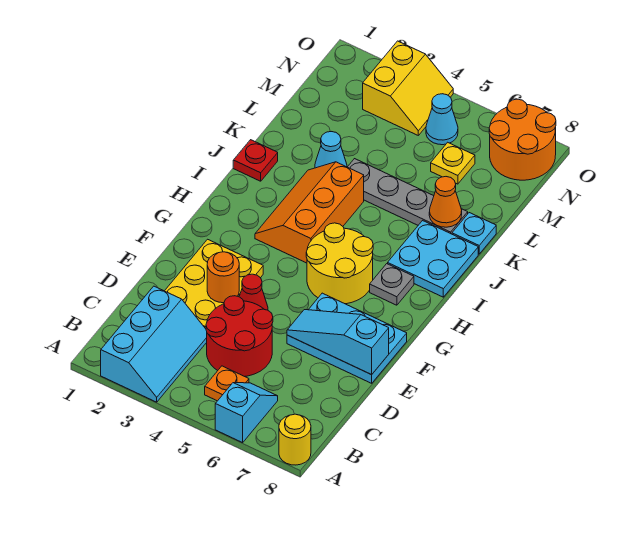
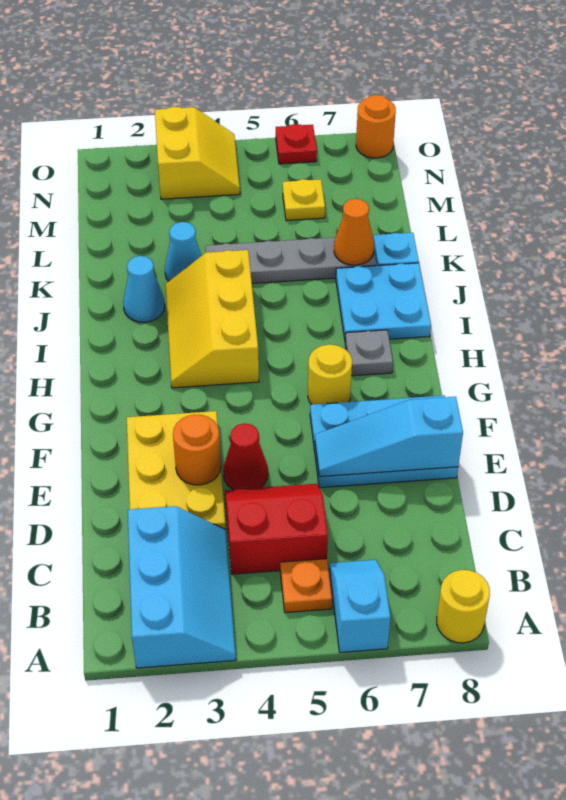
red 2x2 round brick [206,296,273,377] -> red 2x2 slope [225,484,328,574]
yellow 2x2 round brick [306,223,373,304] -> yellow 1x1 round brick [308,344,352,405]
orange 2x3 slope [255,162,364,263] -> yellow 2x3 slope [166,250,259,388]
red 1x1 plate [233,140,278,181] -> red 1x1 plate moved to [276,124,317,164]
cyan 1x1 cone [426,94,458,145] -> cyan 1x1 cone moved to [123,256,165,322]
orange 2x2 round brick [489,99,556,180] -> orange 1x1 round brick [356,95,396,158]

